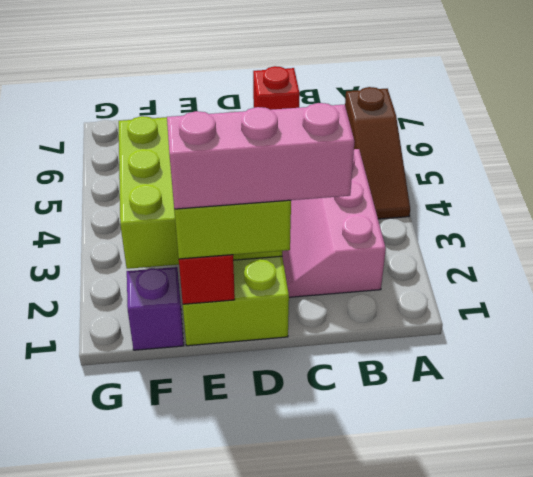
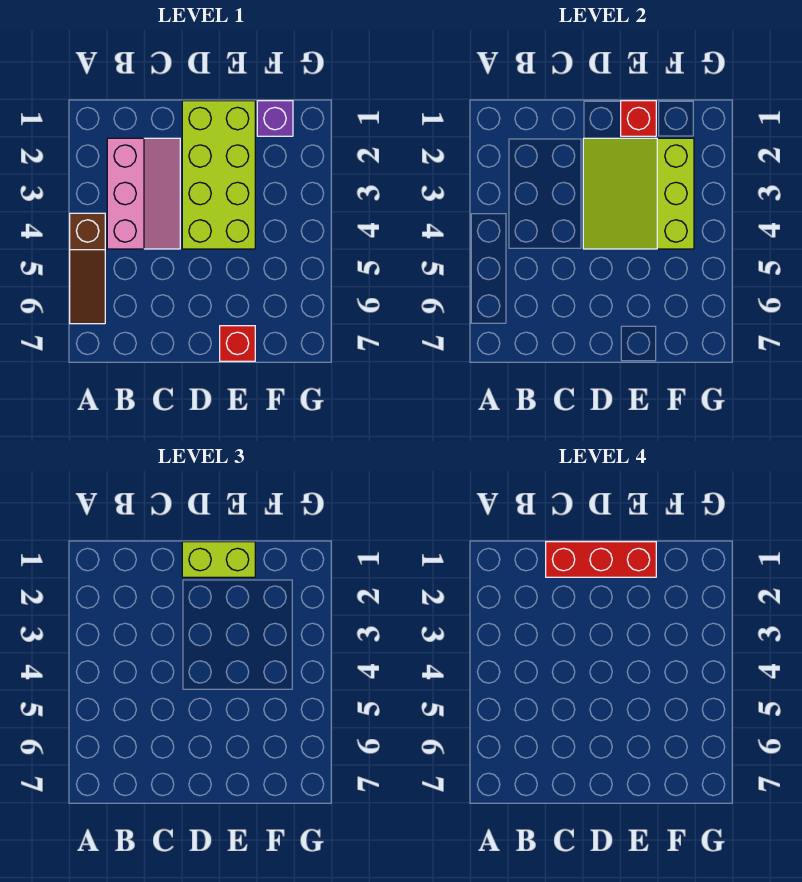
brown 1x3 slope [345,87,410,219] -> brown 1x3 slope turned to [70,213,105,324]
pink 1x3 brick [167,103,355,209] -> red 1x3 brick [546,542,656,577]
red 1x1 brick [253,66,300,110] -> red 1x1 brick moved to [220,326,255,361]

